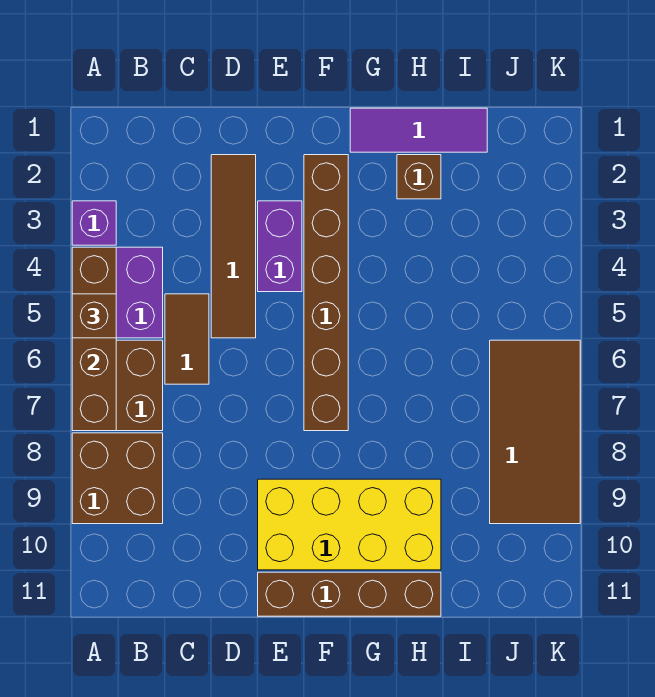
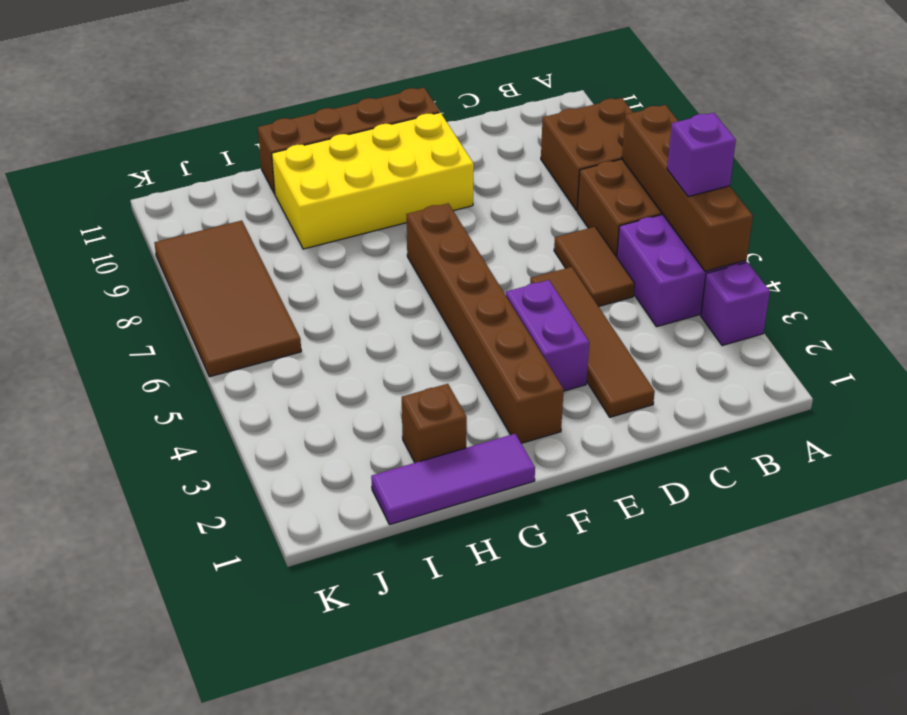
brown 1x1 brick [72,294,116,338] -> purple 1x1 brick [667,113,736,197]

